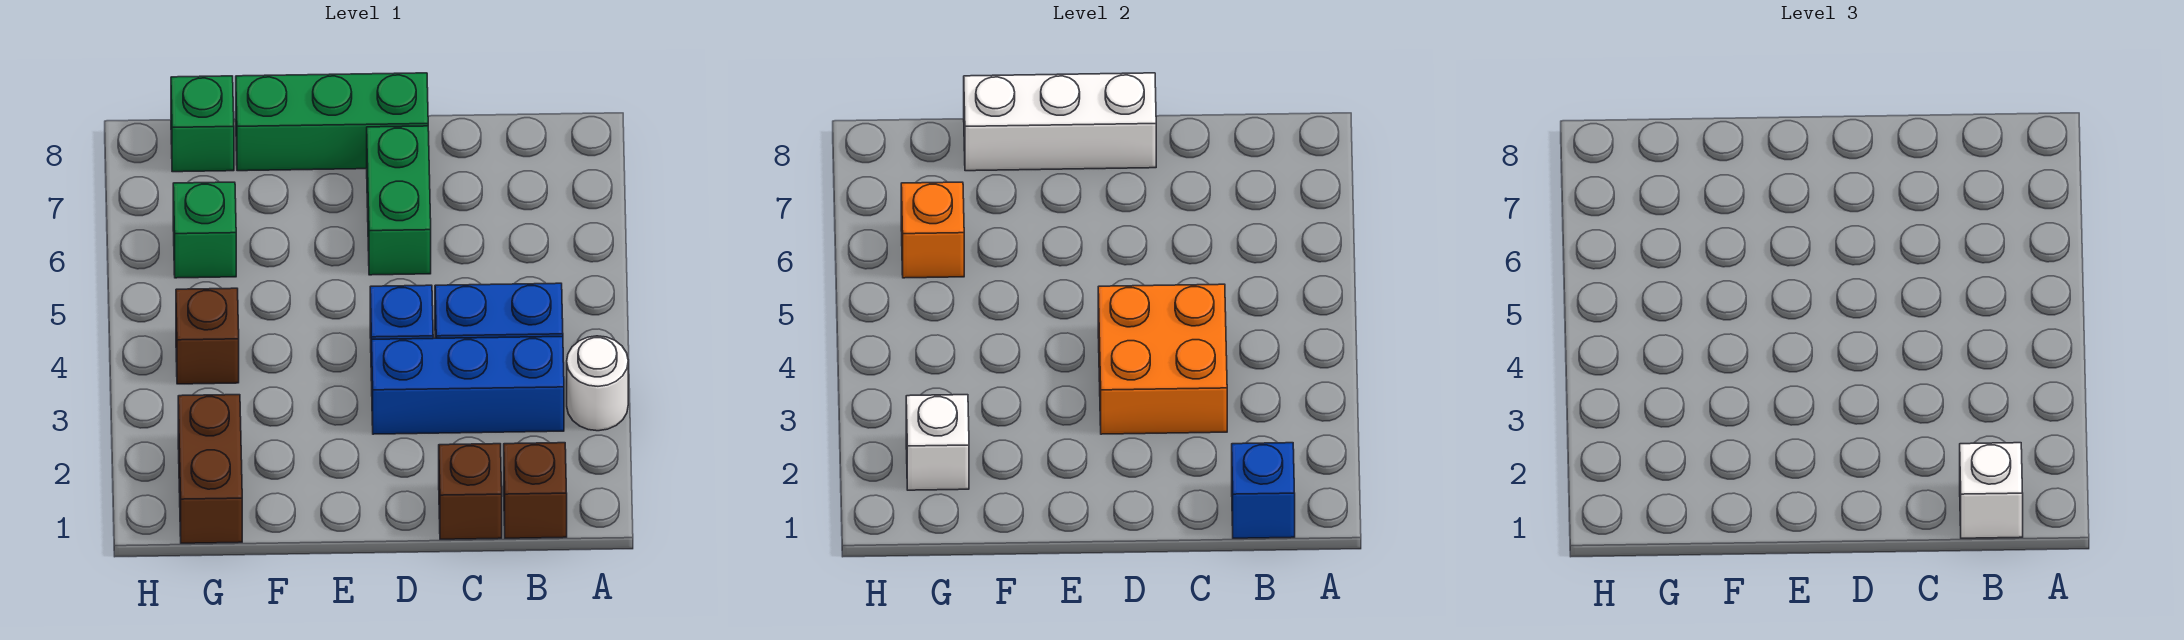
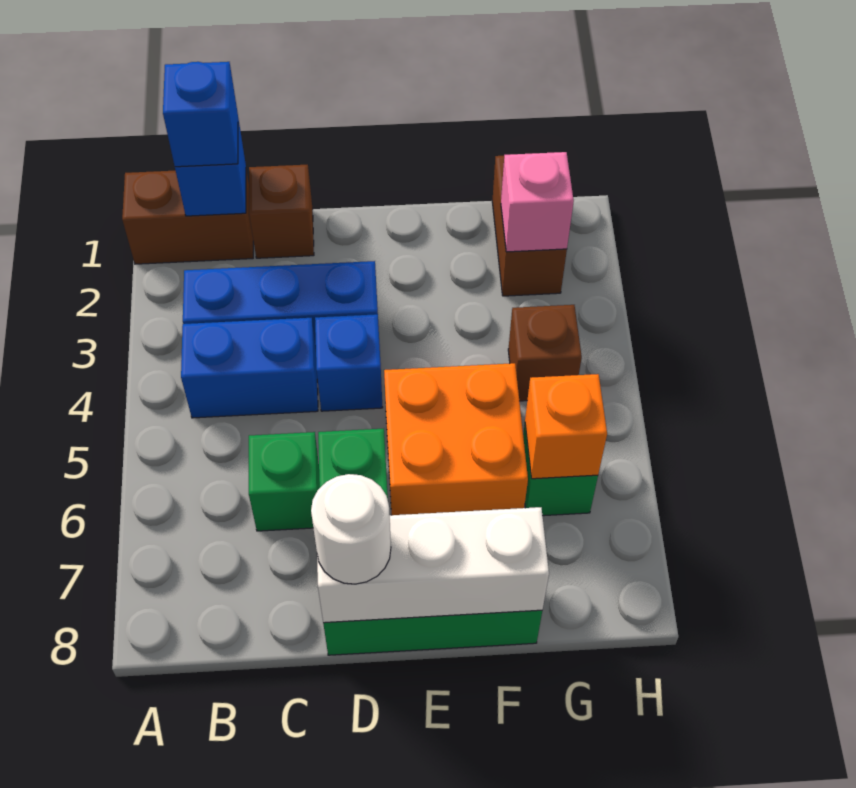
white 1x1 round brick [567,336,628,431] -> white 1x1 round brick moved to [311,474,391,584]
brown 1x1 brick [504,443,567,538] -> brown 1x2 brick [122,170,253,264]
white 1x1 brick [1960,443,2023,538] -> blue 1x1 brick [163,62,238,167]
orange 2x2 brick [1098,284,1227,434] -> orange 2x2 brick moved to [384,363,528,515]
white 1x1 brick [906,395,969,490] -> pink 1x1 brick [501,152,574,252]
green 1x1 brick [171,76,234,172] -> green 1x1 brick moved to [249,432,320,531]

